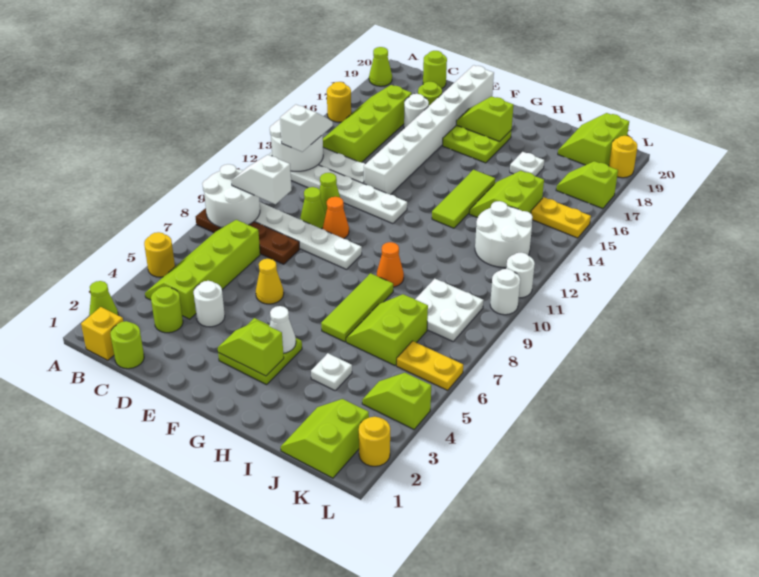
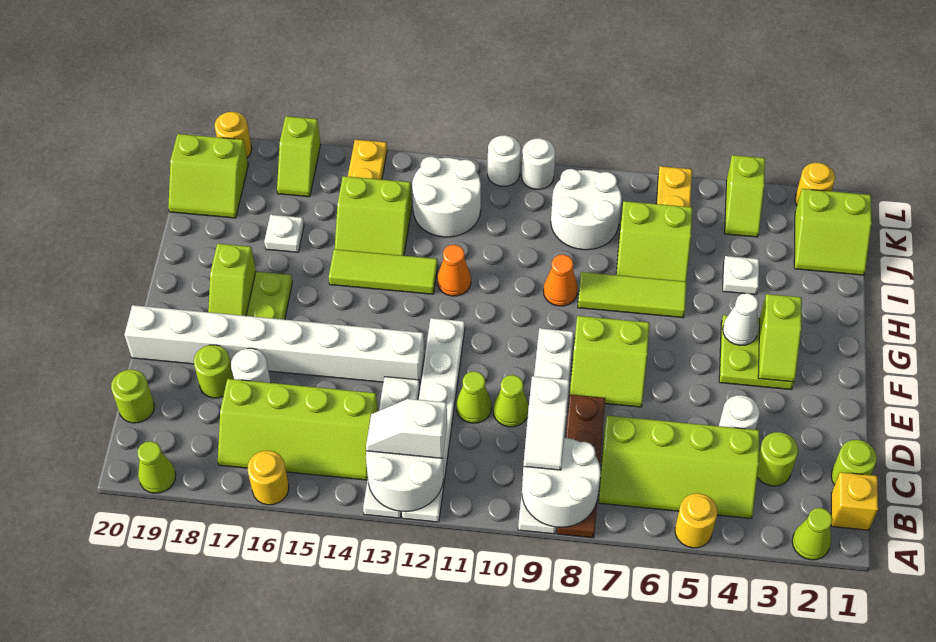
yellow 1x1 cone [256,259,284,304] -> none
none -> lime 2x2 slope [570,316,649,407]
orange 1x1 cone [323,197,349,239] -> orange 1x1 cone moved to [437,245,471,296]
white 2x2 plate [415,279,484,341] -> white 2x2 round brick [551,169,622,250]

